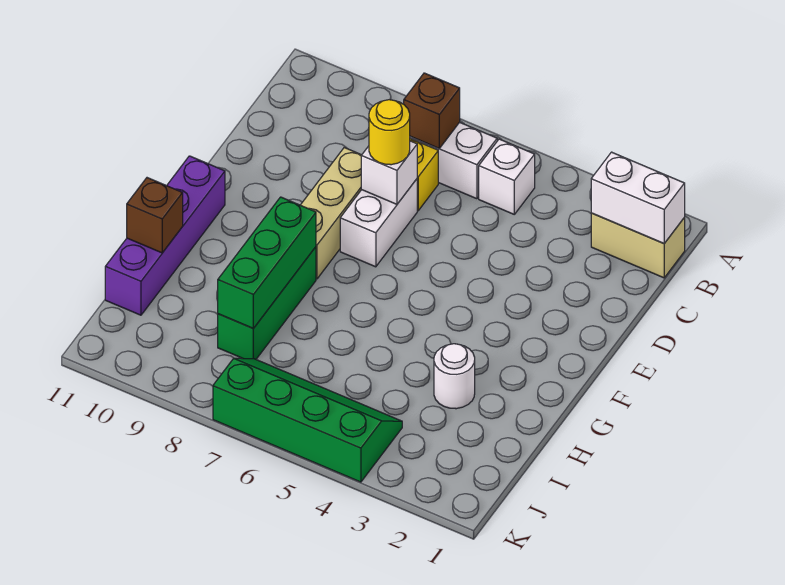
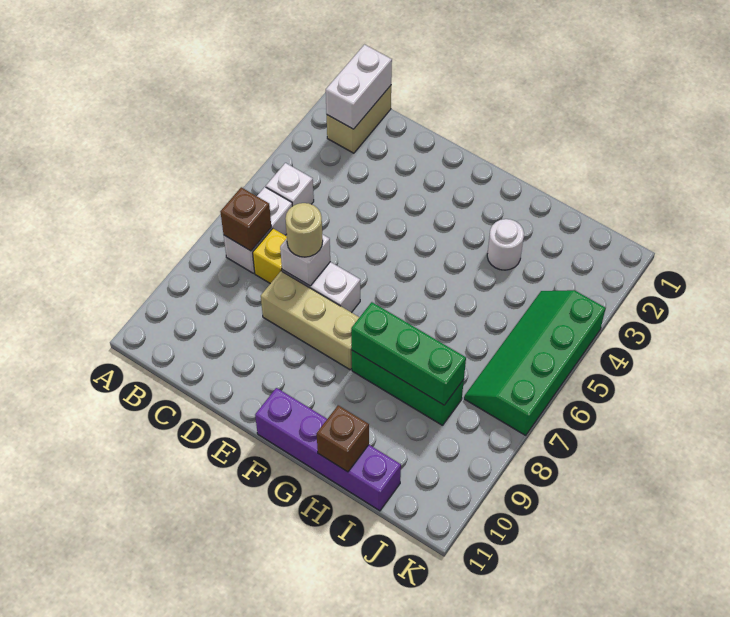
yellow 1x1 round brick [369,100,410,165] -> tan 1x1 round brick [285,203,323,257]

